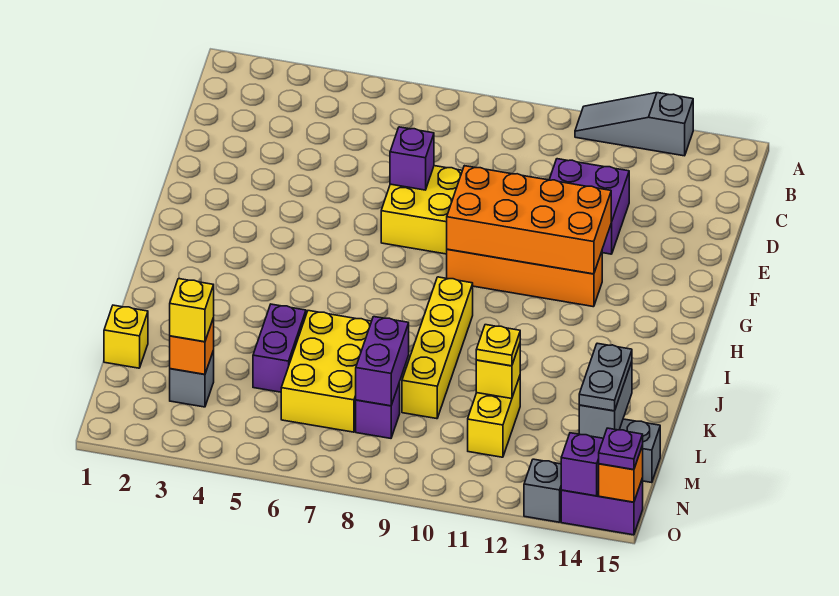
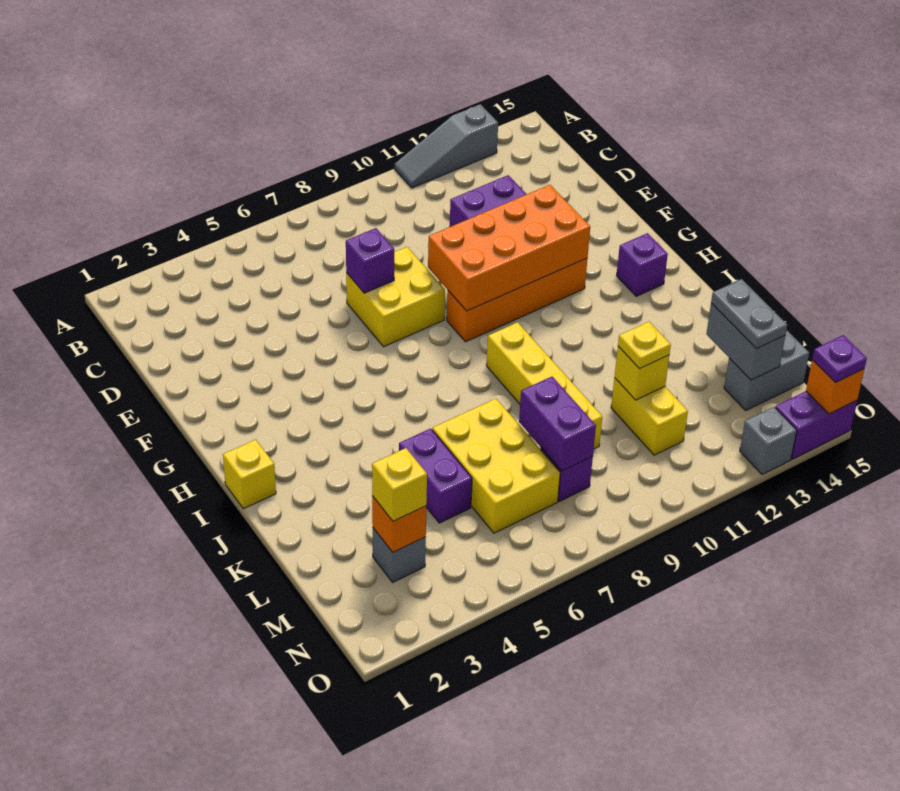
yellow 1x1 brick [104,305,148,368] -> yellow 1x1 brick moved to [223,439,276,509]
purple 1x1 brick [561,433,603,496] -> purple 1x1 brick moved to [617,233,668,296]

